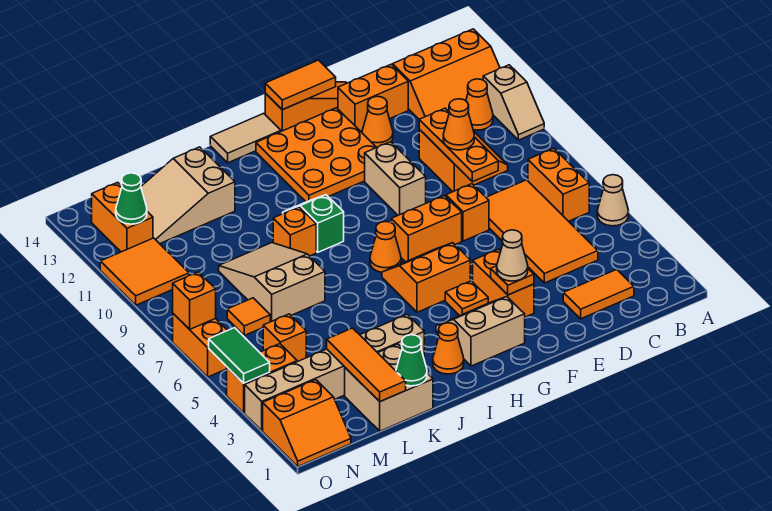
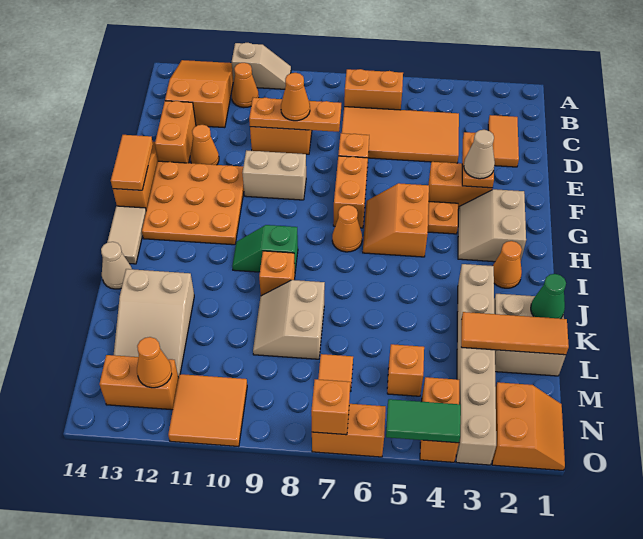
tan 1x1 cone [597,175,629,226] -> tan 1x1 cone moved to [101,242,132,289]
orange 2x3 slope [393,29,500,119] -> orange 2x3 slope turned to [165,60,233,128]
orange 1x1 plate [491,266,534,295] -> orange 1x2 plate [462,132,494,188]
tan 2x3 slope [219,243,325,322] -> tan 2x2 slope [253,280,325,359]
green 1x1 cone [116,173,147,224] -> orange 1x1 cone [137,337,172,388]

